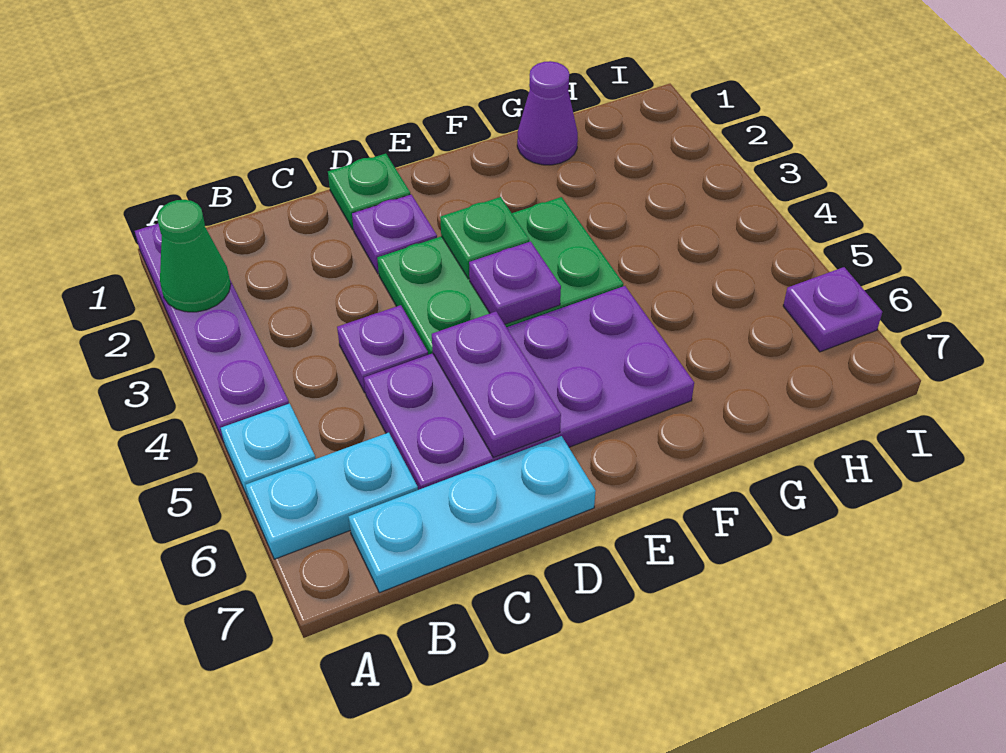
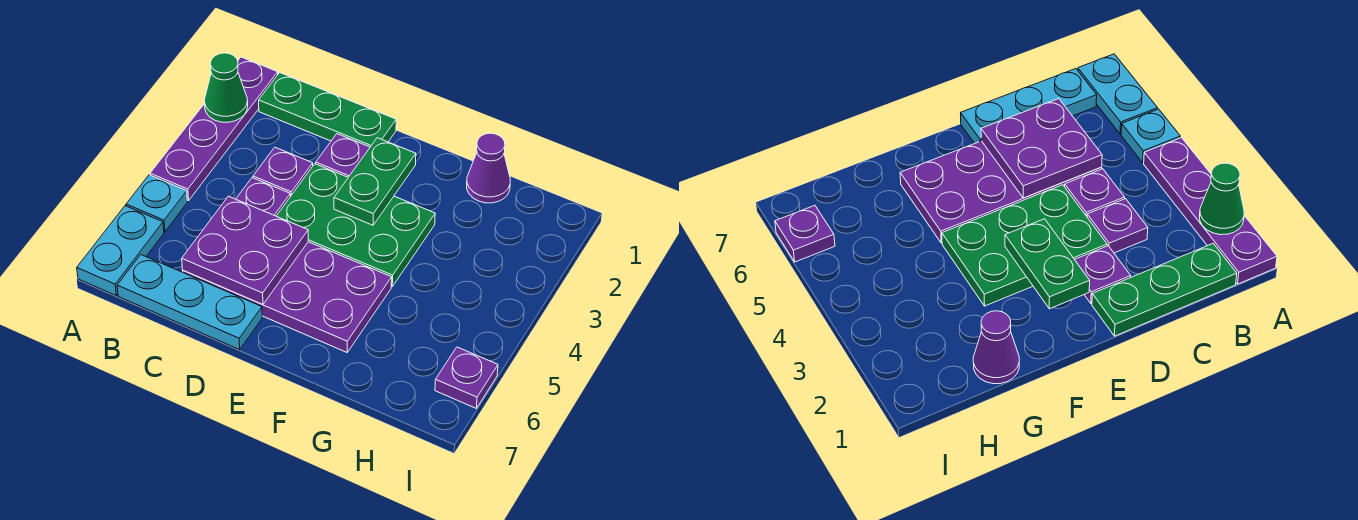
cyan 1x2 plate [246,433,418,559] -> cyan 1x2 plate turned to [77,206,164,295]
green 1x1 plate [328,154,410,230] -> green 1x3 plate [259,73,396,147]
purple 1x2 plate [432,312,561,458] -> purple 2x2 plate [182,196,308,305]
green 1x1 plate [440,197,529,279] -> green 1x2 plate [334,138,416,225]
purple 1x1 plate [469,241,561,324] -> purple 1x1 plate moved to [253,147,313,197]

